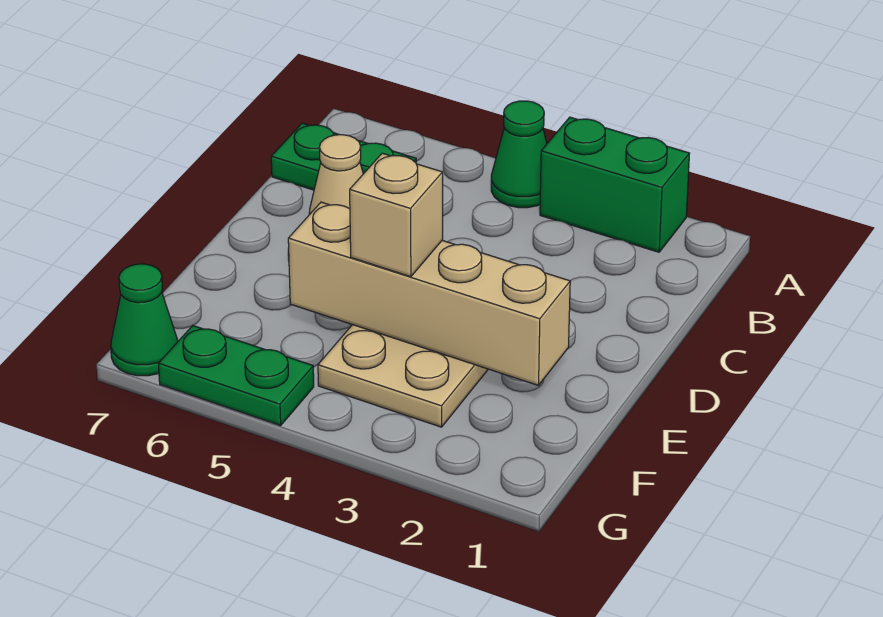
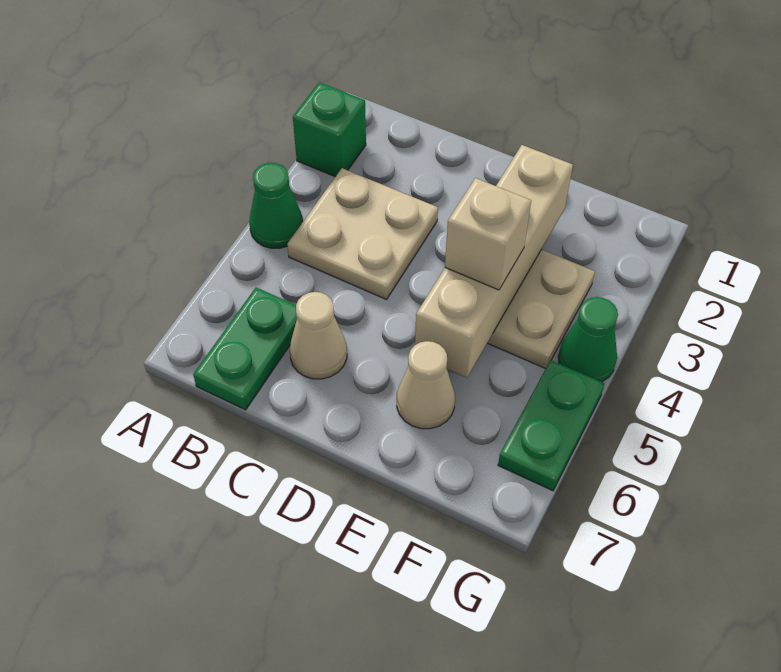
green 1x2 brick [540,117,690,252] -> green 1x1 brick [293,82,366,177]
none -> tan 2x2 plate [287,168,438,299]
none -> tan 1x1 cone [397,341,455,429]
green 1x1 cone [111,264,178,376] -> green 1x1 cone moved to [558,297,618,382]

